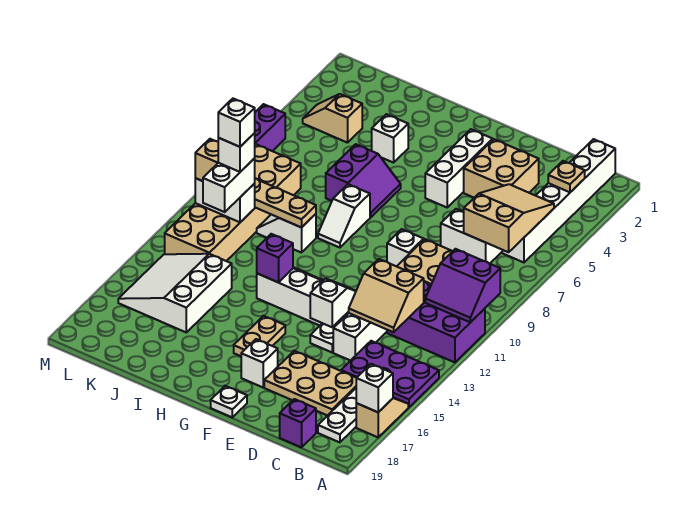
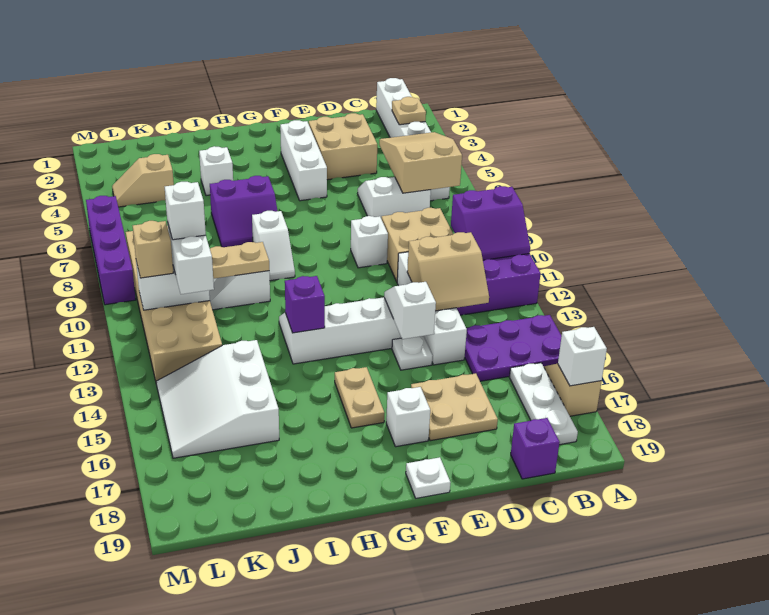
tan 2x3 plate [264,351,356,416] -> tan 2x2 plate [411,373,498,441]
purple 2x2 slope [326,144,401,218] -> purple 2x2 slope turned to [210,176,277,247]
white 1x1 brick [218,99,255,147] -> none

